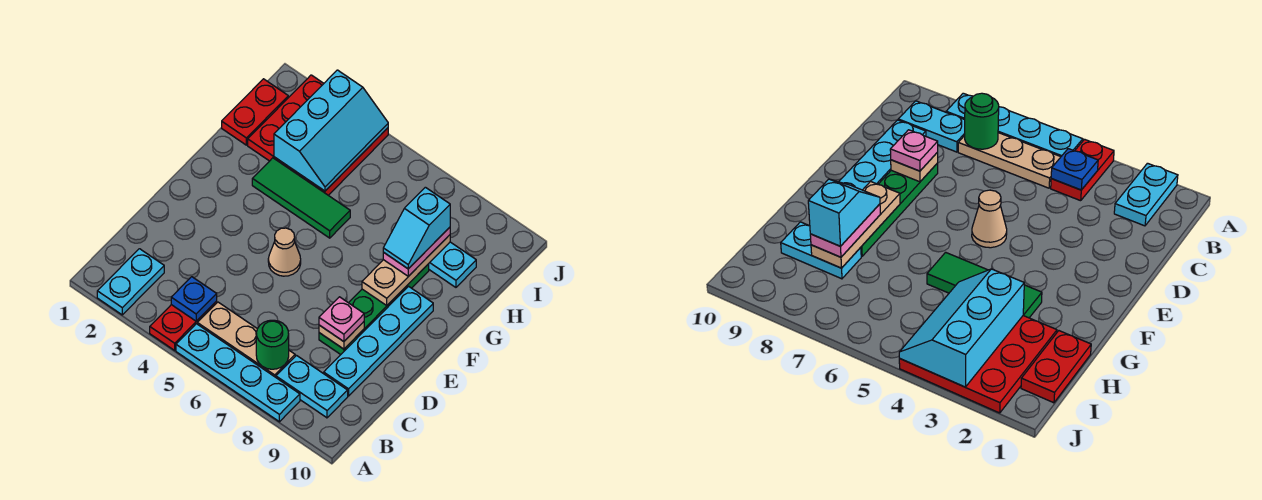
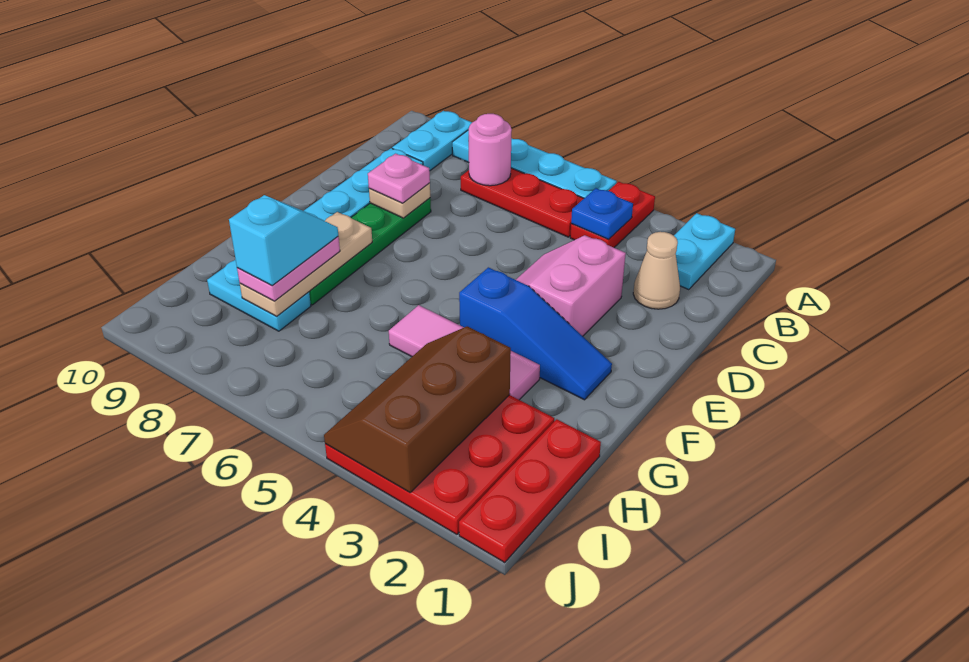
tan 1x3 plate [197,302,295,377] -> red 1x3 plate [461,168,584,237]
green 1x1 round brick [256,320,289,369] -> pink 1x1 round brick [469,114,512,186]
cyan 1x2 plate [276,356,348,418] -> cyan 1x2 plate turned to [392,111,472,171]
none -> pink 2x2 slope [516,235,626,336]
tan 1x1 cone [268,228,301,276] -> tan 1x1 cone moved to [633,232,680,309]
none -> blue 1x3 slope [459,267,612,400]
green 1x3 tile [252,158,350,238] -> pink 1x3 tile [389,305,540,400]
red 1x2 plate [222,79,288,145] -> red 1x3 plate [459,419,601,562]
cyan 2x3 slope [274,70,388,191] -> brown 2x3 slope [324,326,511,492]

